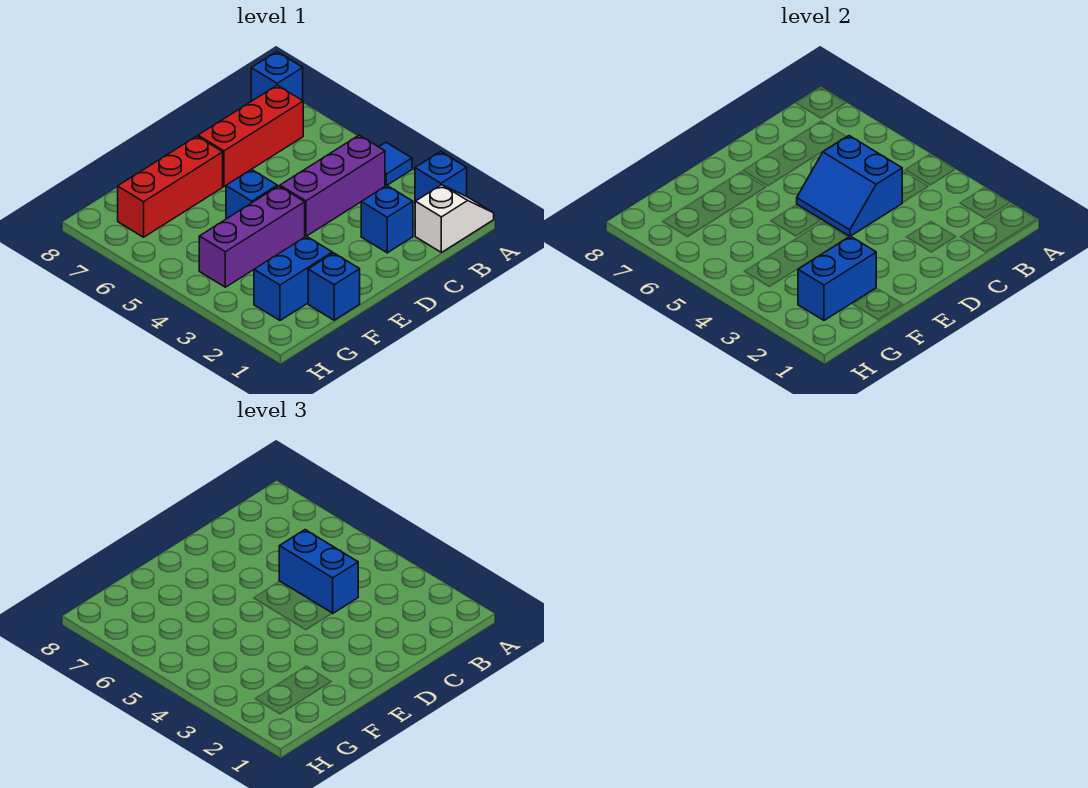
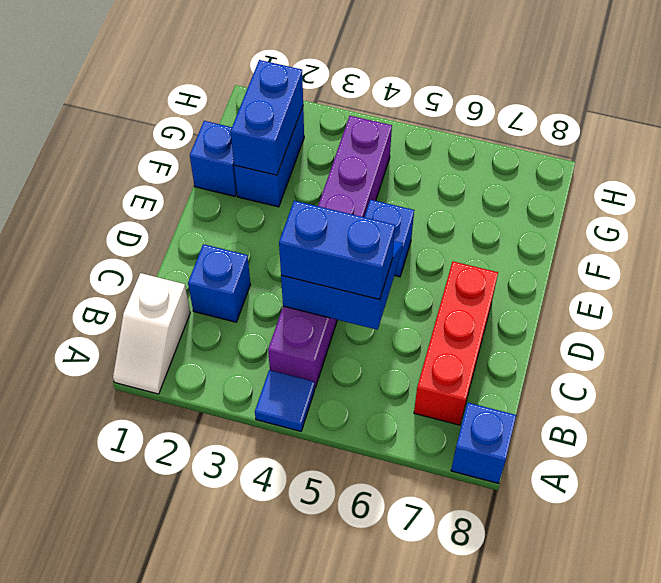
blue 1x1 brick [415,152,467,201] -> none
red 1x3 brick [118,136,223,237] -> none

